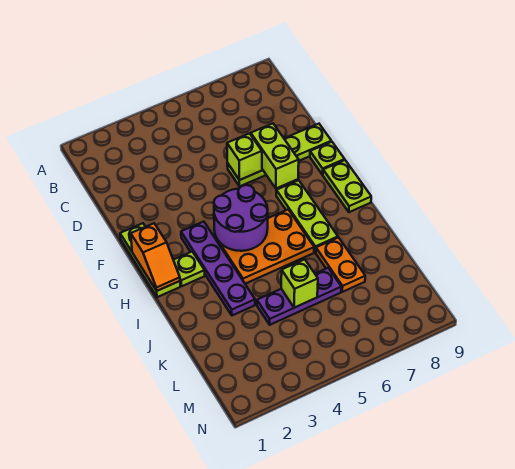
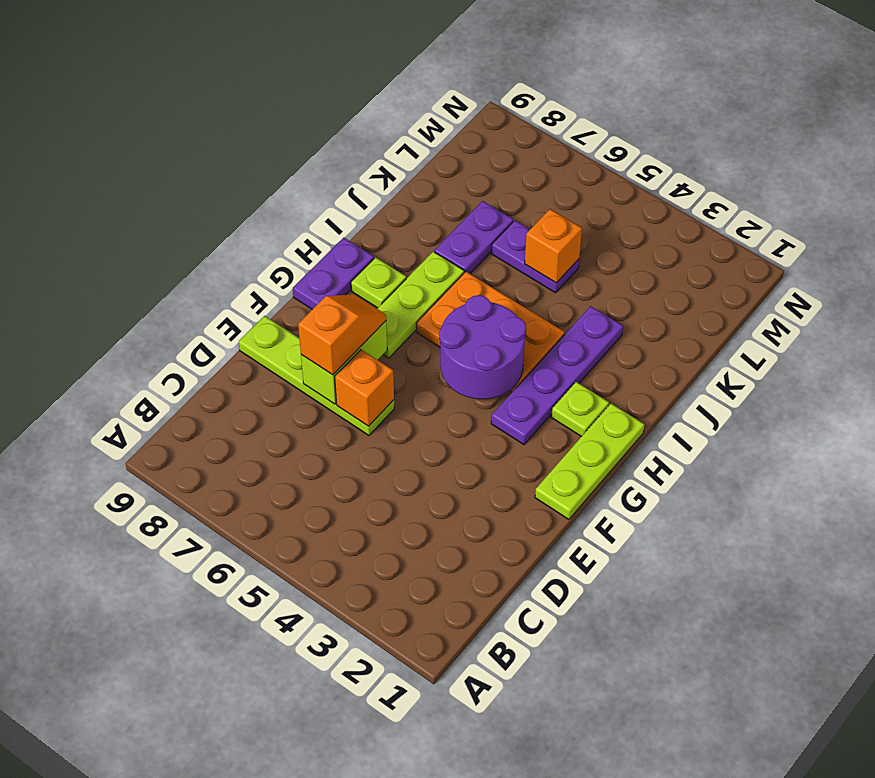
lime 1x1 brick [227,133,262,180] -> orange 1x1 brick [335,350,394,426]
lime 1x1 plate [310,142,345,175] -> lime 1x1 plate moved to [351,257,406,308]
orange 1x2 slope [131,223,180,291] -> orange 1x2 slope moved to [298,294,386,375]
lime 1x2 plate [323,160,371,212] -> purple 1x2 plate [293,238,374,309]
orange 1x2 plate [316,238,365,292] -> purple 1x2 plate [434,201,513,274]
purple 1x3 plate [257,268,341,325] -> purple 1x2 plate [491,220,579,293]
lime 1x1 brick [281,259,318,308] -> orange 1x1 brick [525,209,582,283]

